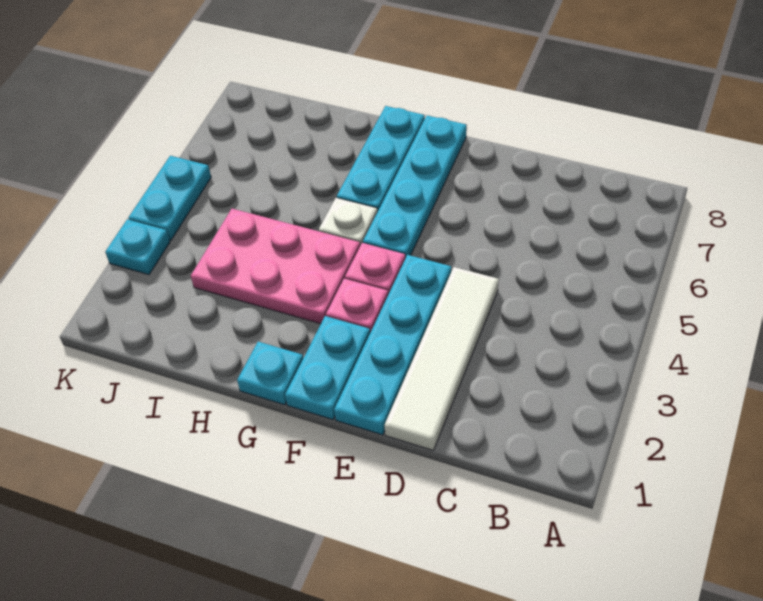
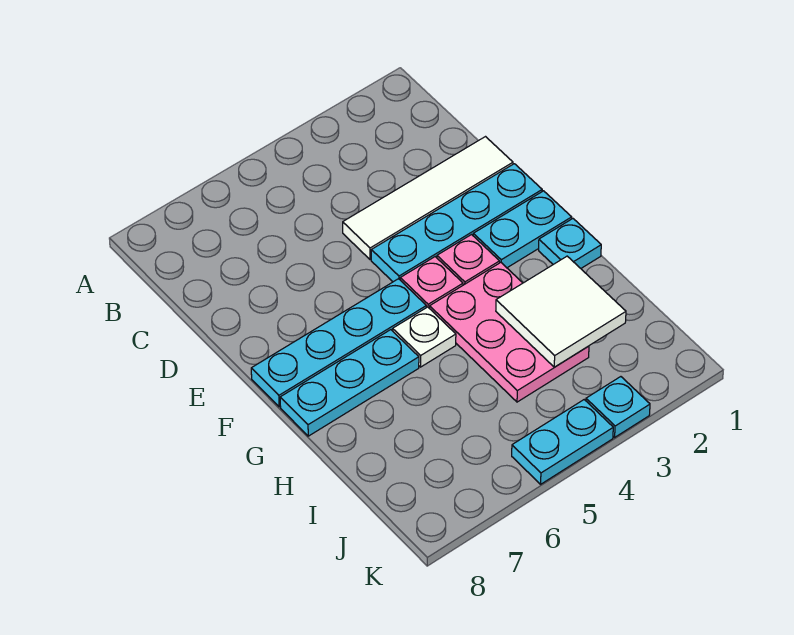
none -> white 2x2 tile [496,256,626,367]

